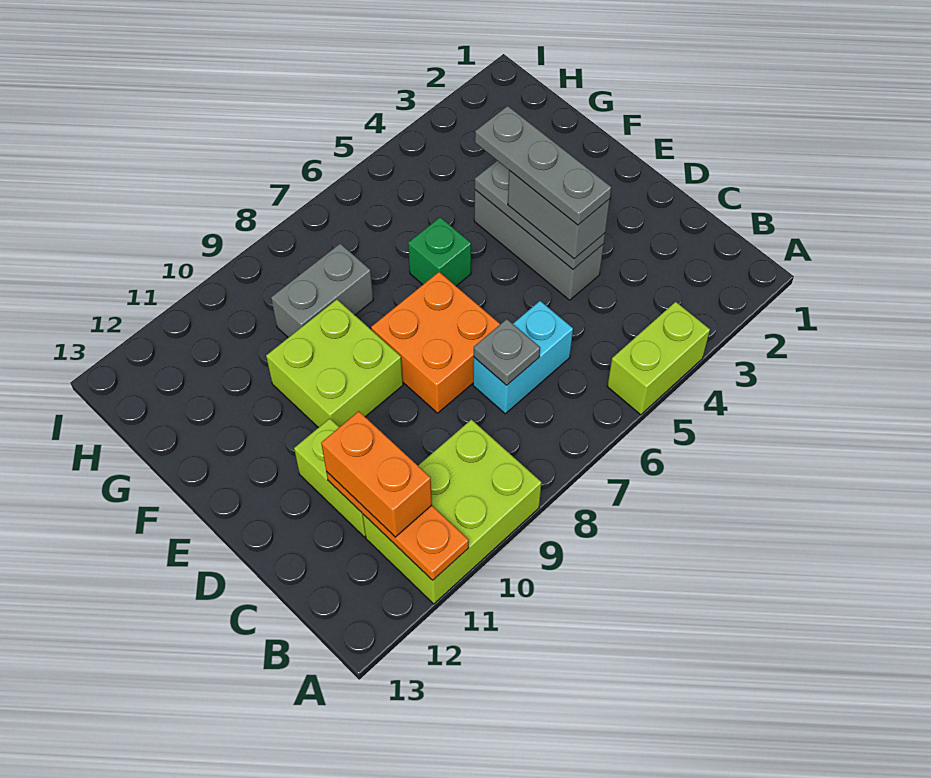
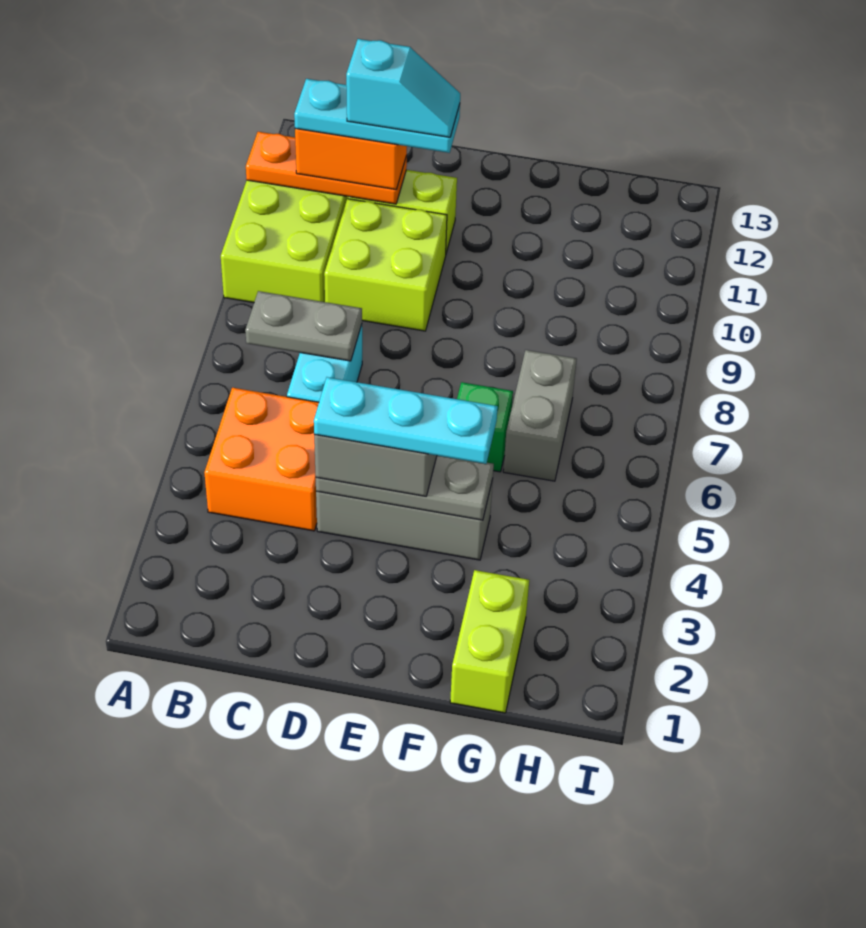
lime 1x2 brick [607,302,710,415] -> lime 1x2 brick moved to [450,570,529,713]
none -> cyan 1x3 plate [294,79,460,153]
grey 1x1 plate [474,319,540,385] -> grey 1x2 plate [245,291,362,361]
none -> cyan 1x2 slope [346,39,460,137]
grey 1x3 plate [475,106,611,225] -> cyan 1x3 plate [314,377,498,464]
orange 2x2 brick [371,272,500,413] -> orange 2x2 brick moved to [204,388,319,531]
lime 2x2 brick [266,299,403,428] -> lime 2x2 brick moved to [324,199,447,331]
grey 1x2 brick [271,244,373,338] -> grey 1x2 brick moved to [503,350,577,481]

